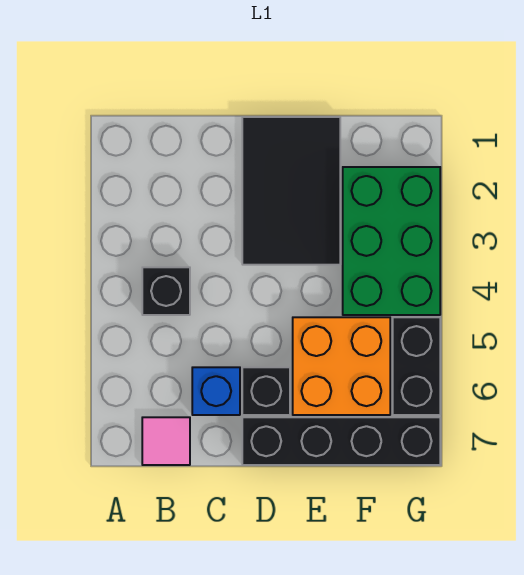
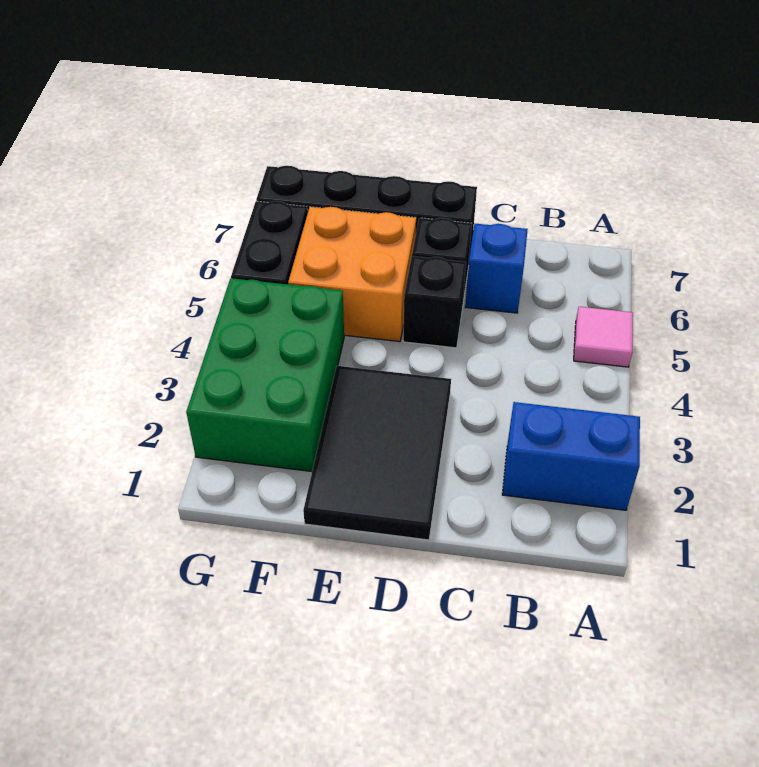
none -> blue 1x2 brick [502,402,640,510]
black 1x1 brick [142,267,190,315] -> black 1x1 brick moved to [403,256,466,348]
pink 1x1 tile [142,417,190,465] -> pink 1x1 tile moved to [574,307,633,367]

